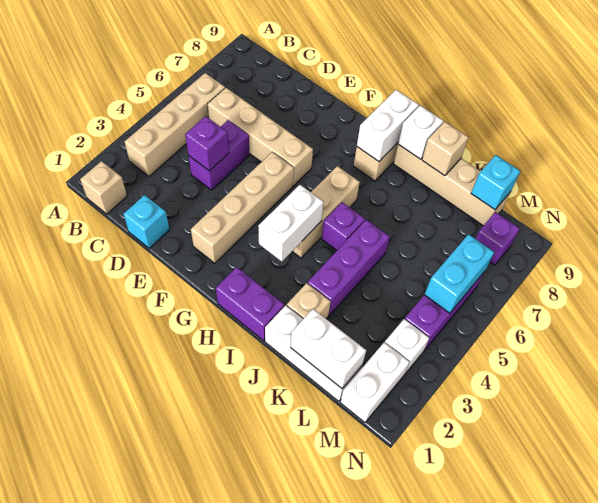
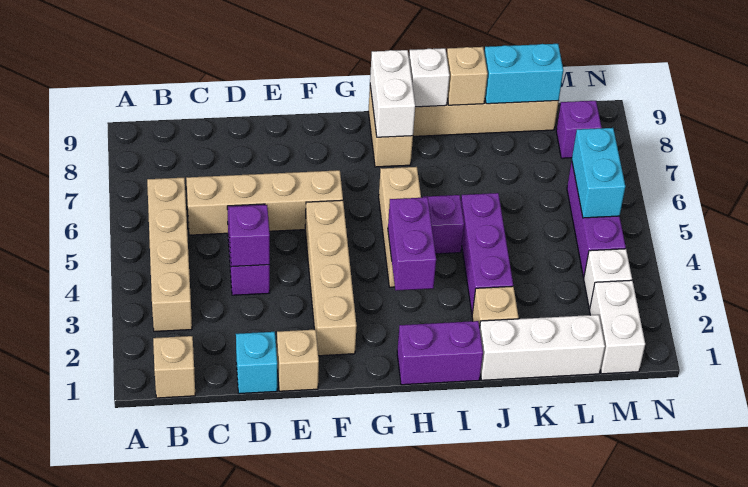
none -> tan 1x1 brick [277,330,319,391]
white 1x2 brick [258,185,324,262] -> purple 1x2 brick [388,197,436,291]
white 1x2 brick [291,309,366,388] -> none
cyan 1x1 brick [471,155,520,210] -> cyan 1x2 brick [484,44,563,104]

